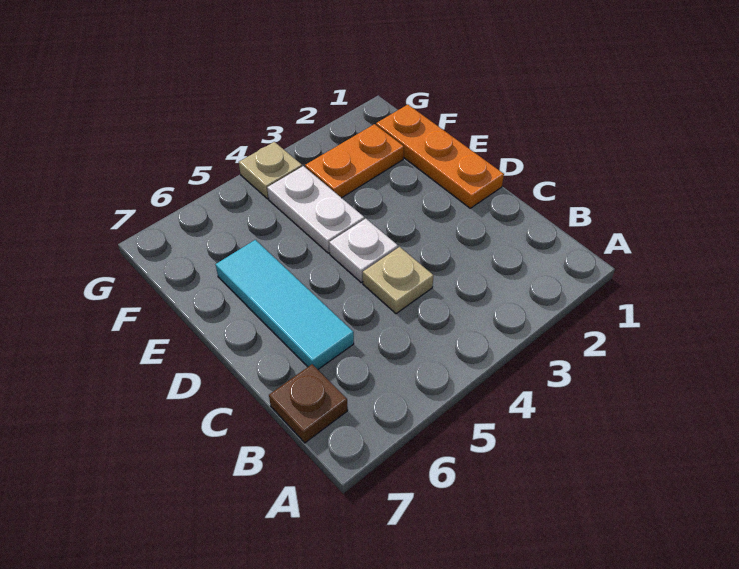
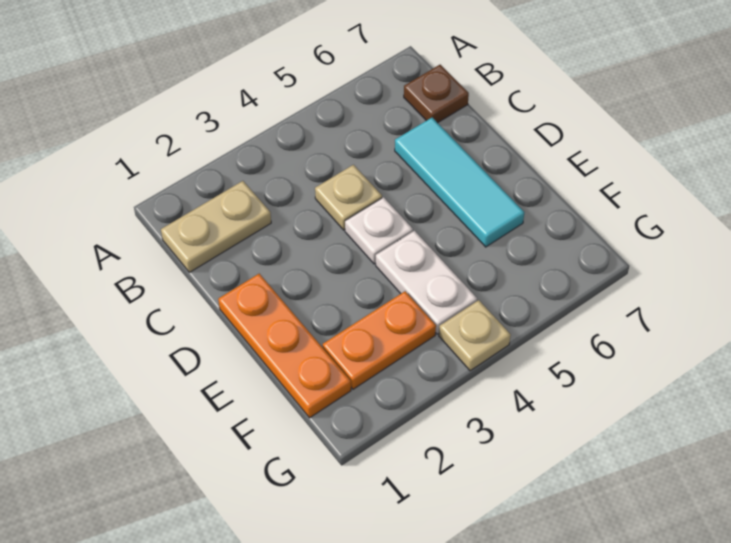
none -> tan 1x2 plate [161,181,271,272]

